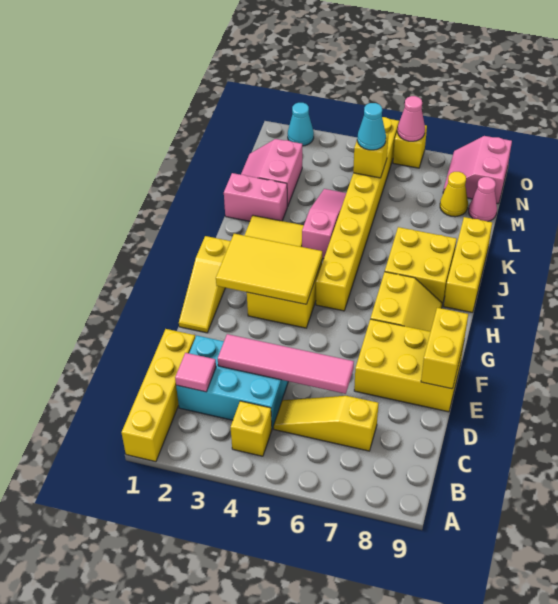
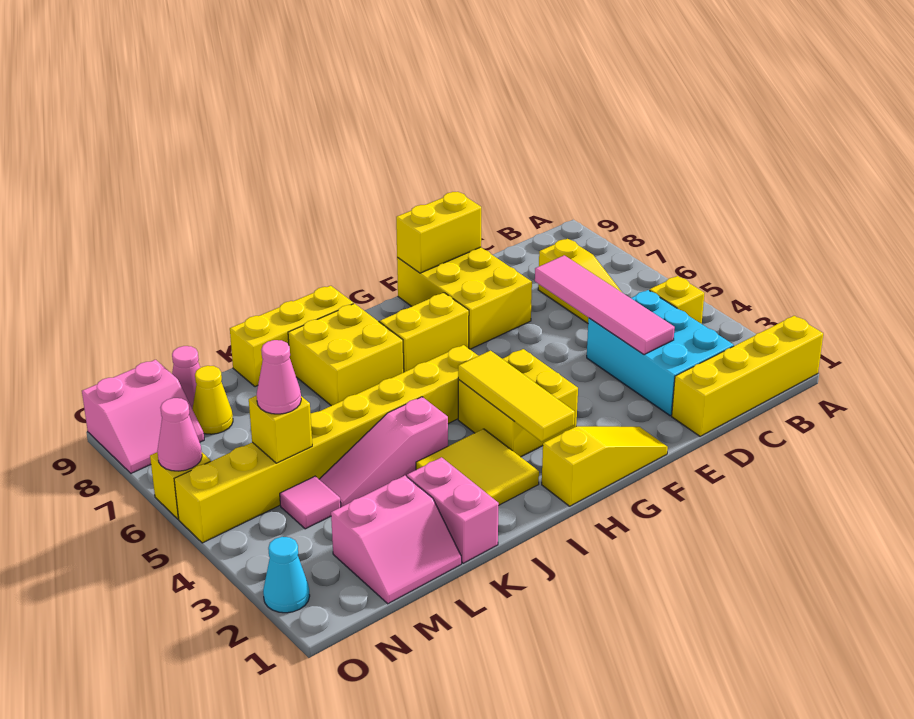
pink 1x1 tile [175,353,216,392] -> pink 1x1 tile moved to [280,476,341,529]
yellow 2x3 tile [216,234,322,304] -> yellow 1x3 tile [458,350,575,441]
cyan 1x1 cone [357,103,386,150] -> pink 1x1 cone [257,340,301,414]

